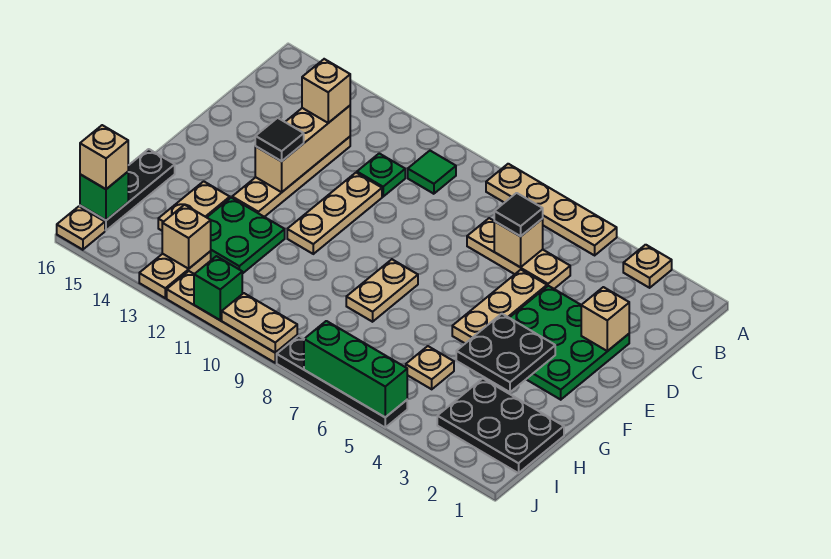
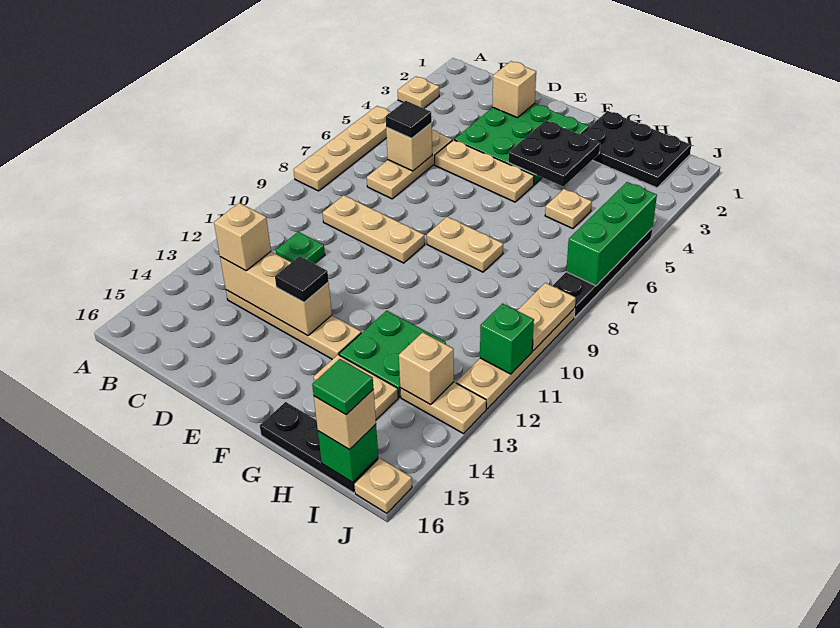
green 1x1 tile [408,151,456,194] -> green 1x1 tile moved to [312,359,374,415]
tan 1x3 plate [287,173,382,254] -> tan 1x3 plate moved to [323,195,425,263]
black 2x3 plate [437,379,564,473] -> black 2x3 plate turned to [582,111,691,188]

